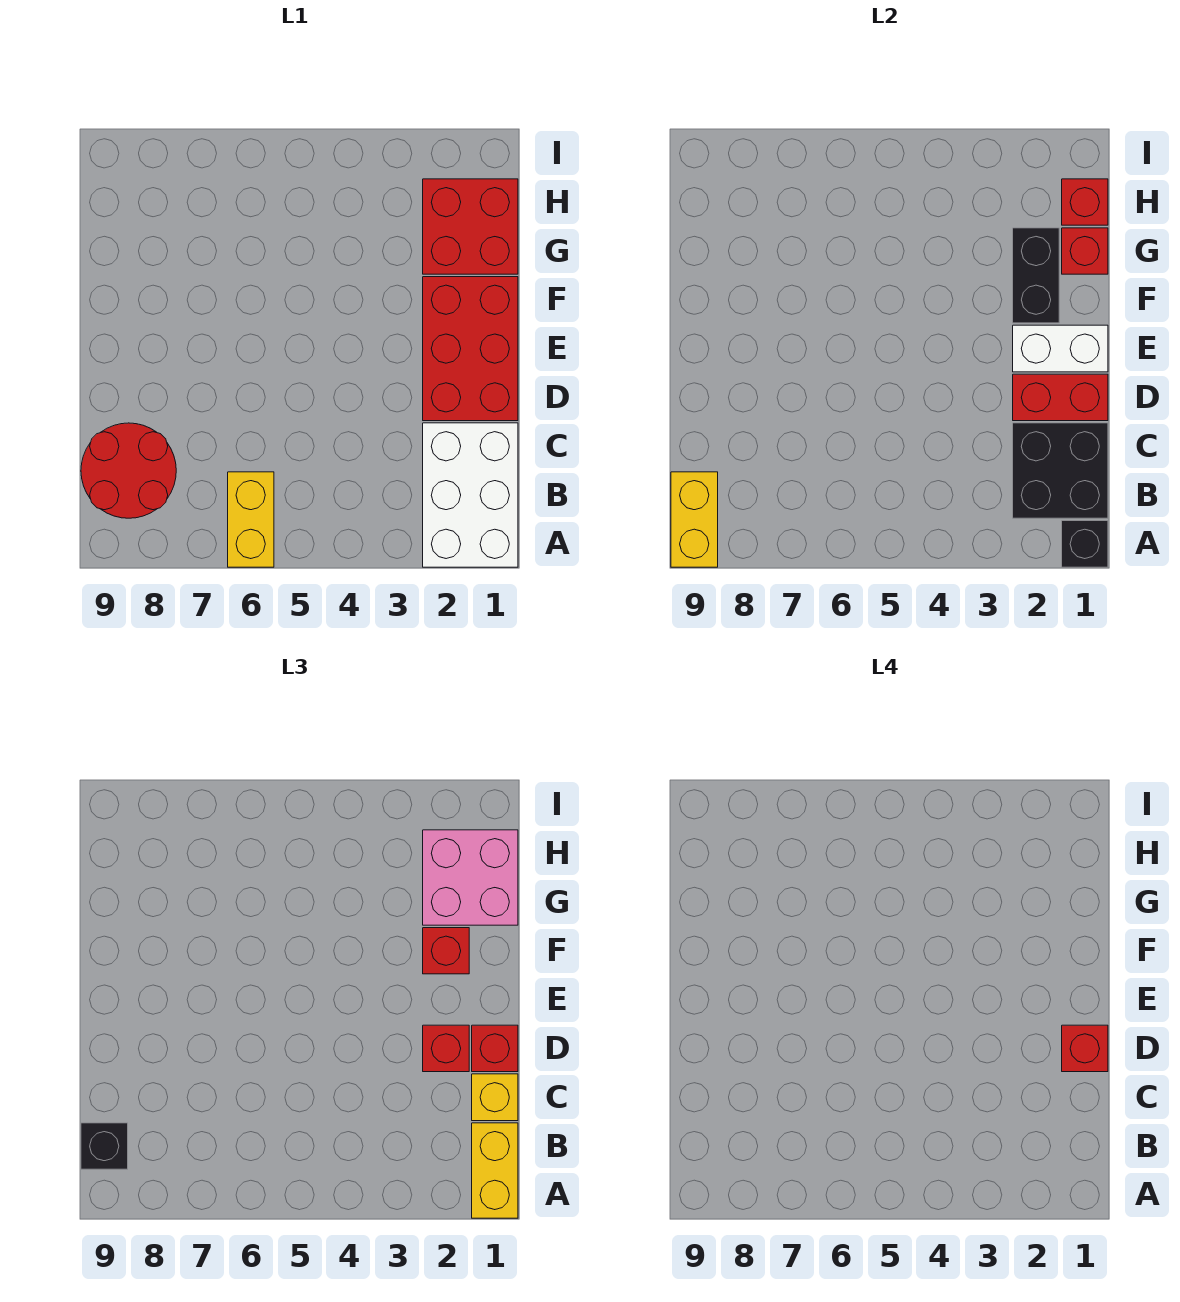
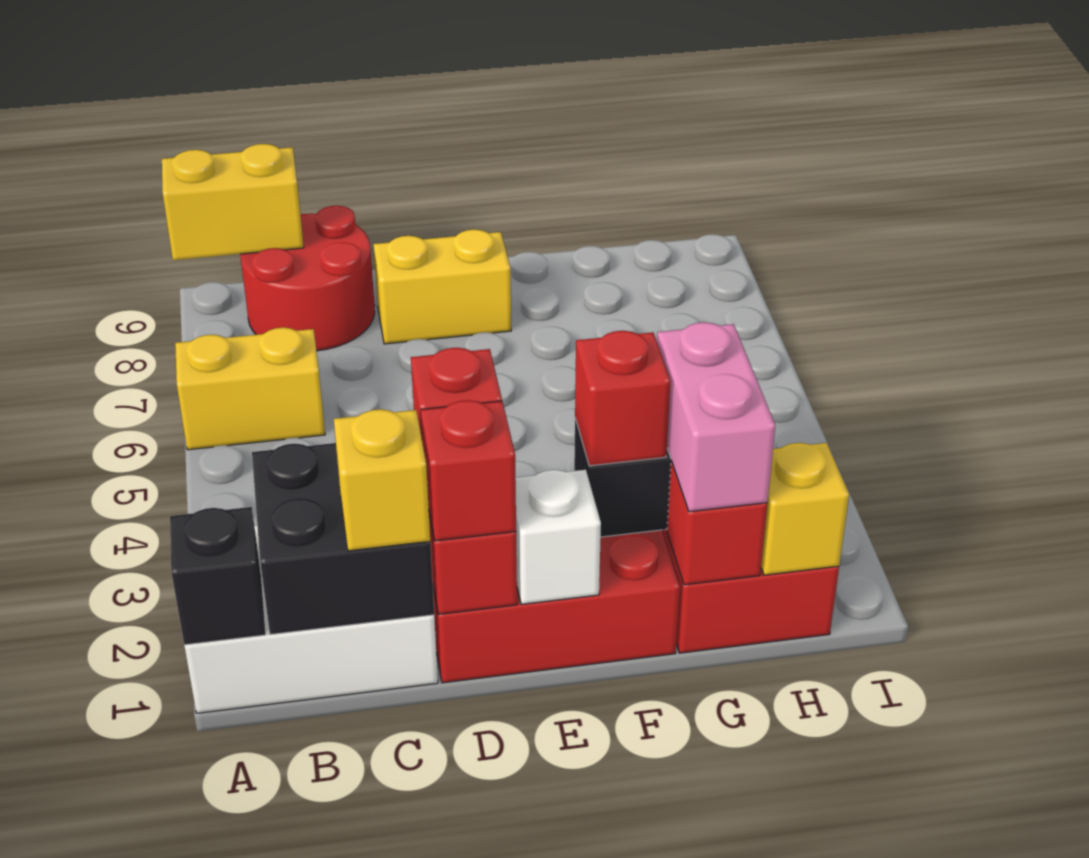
yellow 1x2 brick [472,1123,518,1218] -> yellow 1x2 brick moved to [373,229,511,344]
black 1x1 brick [81,1123,128,1169] -> none
red 1x1 brick [1062,1025,1108,1072] -> none
white 1x2 brick [1013,325,1108,372] -> white 1x1 brick [515,470,601,604]
pink 2x2 brick [423,830,518,925] -> pink 1x2 brick [657,322,775,512]
red 1x1 brick [1062,179,1108,225] -> yellow 1x1 brick [761,443,849,575]

